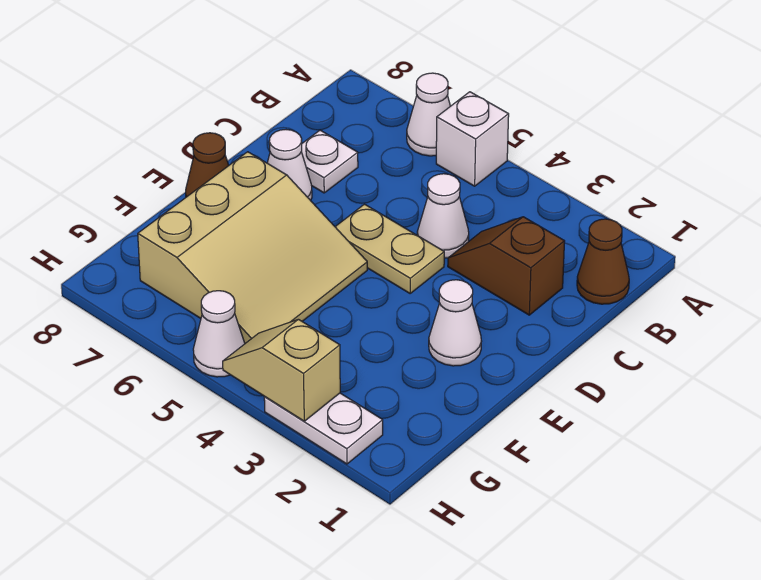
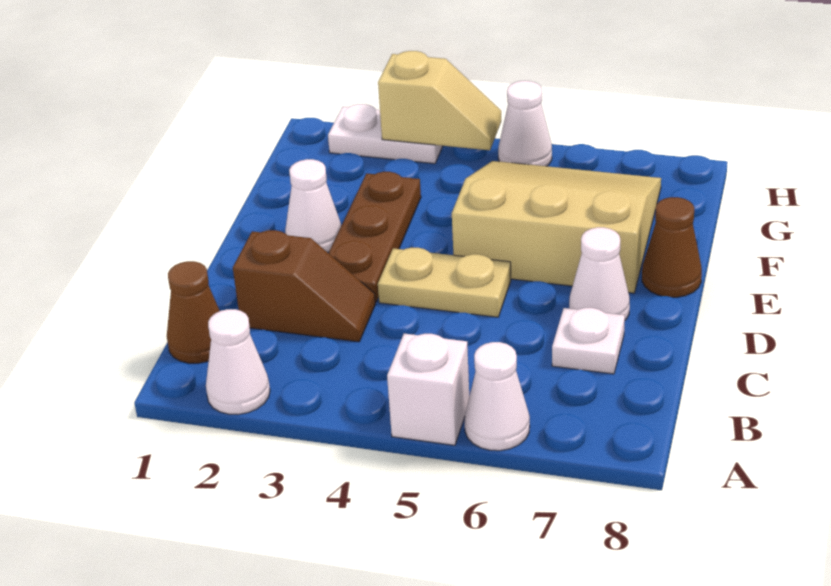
white 1x1 cone [417,174,469,258] -> white 1x1 cone moved to [206,309,270,415]
none -> brown 1x3 plate [329,171,421,302]
tan 3x3 slope [138,152,367,343] -> tan 3x3 slope turned to [452,161,661,293]

